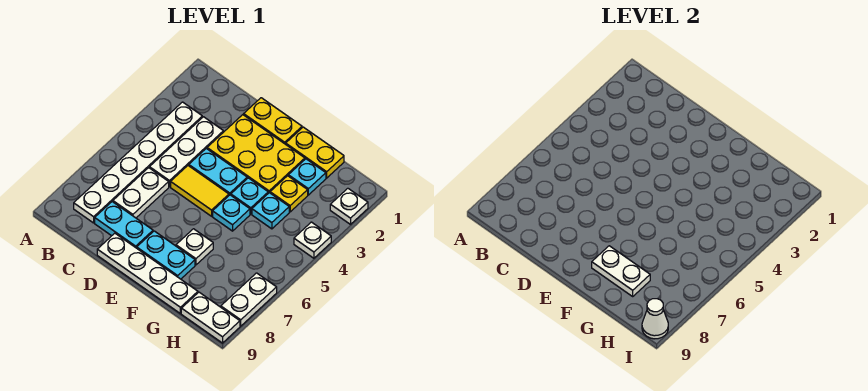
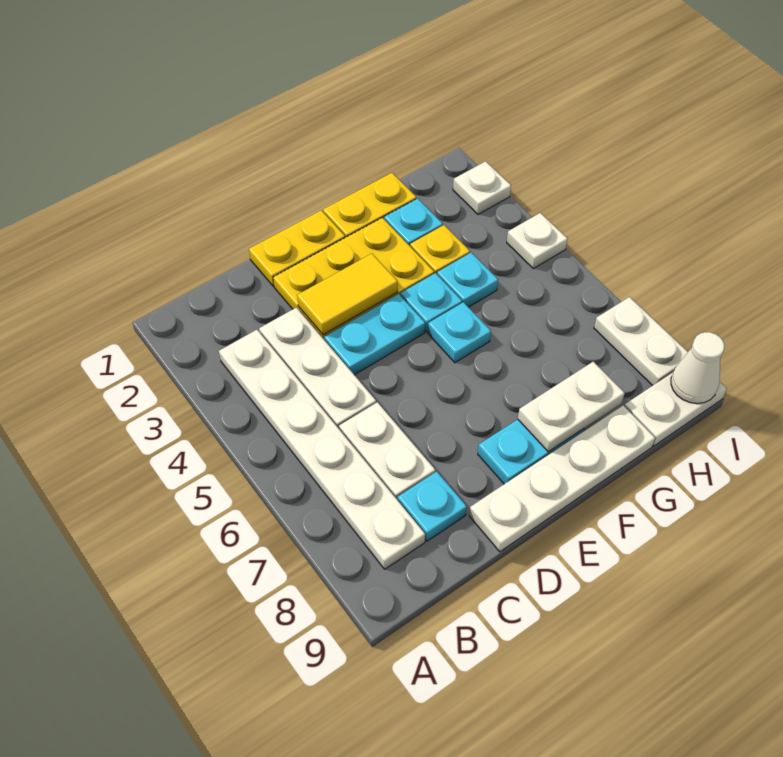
cyan 1x2 plate [95,202,153,248] -> cyan 1x1 plate [398,472,467,541]
yellow 1x2 tile [171,166,229,216] -> yellow 1x2 tile moved to [297,254,398,335]
white 1x1 plate [176,229,213,265] -> none

